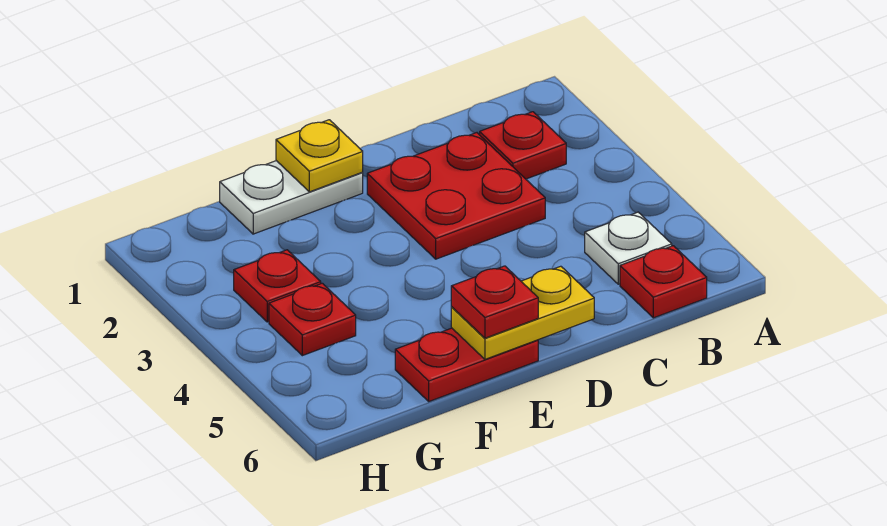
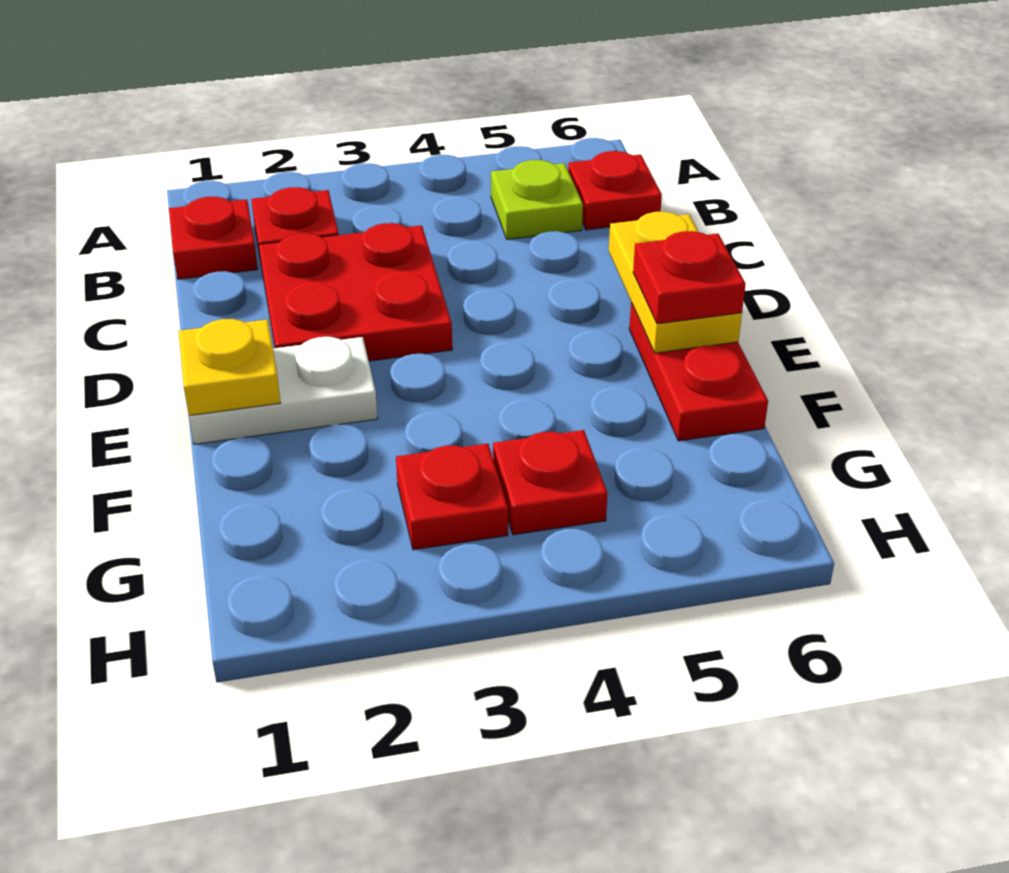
none -> red 1x1 plate [169,197,258,279]
white 1x1 plate [585,212,672,284] -> lime 1x1 plate [491,160,583,239]
white 1x2 plate [220,161,363,234] -> white 1x2 plate turned to [189,337,378,444]

